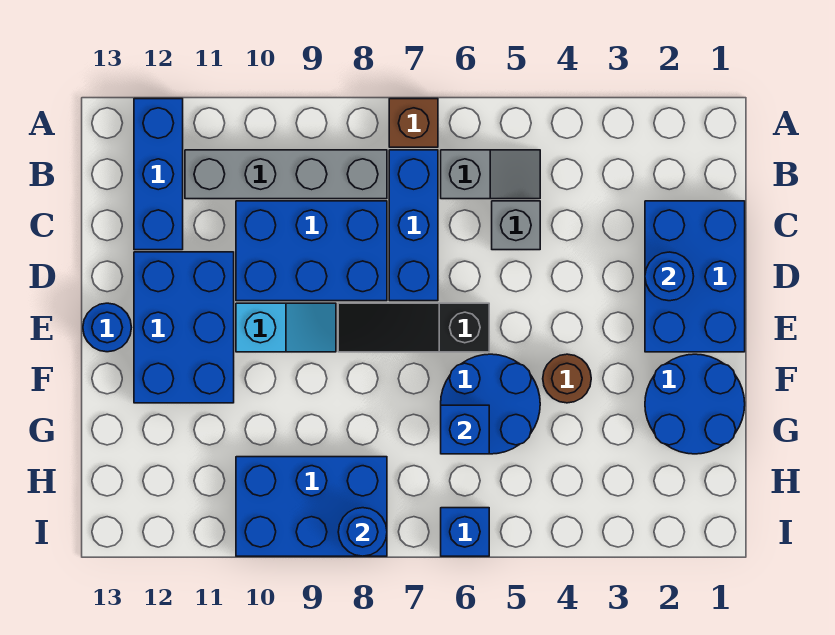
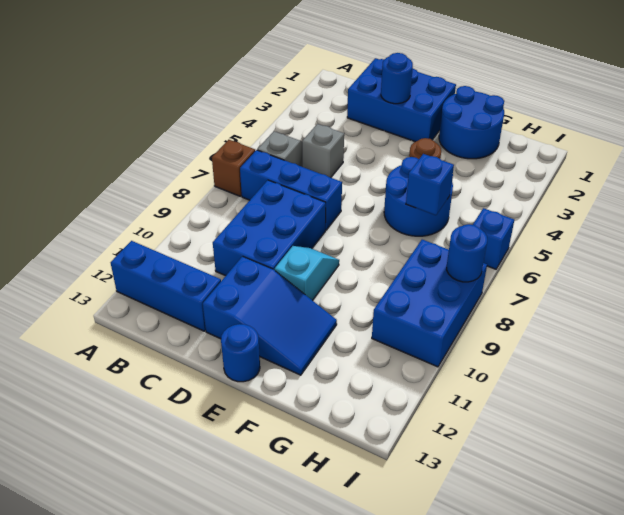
grey 1x4 brick [185,150,387,199] -> none
blue 2x3 brick [134,252,234,403] -> blue 2x3 slope [203,256,337,375]
black 1x3 slope [338,303,489,352] -> none

